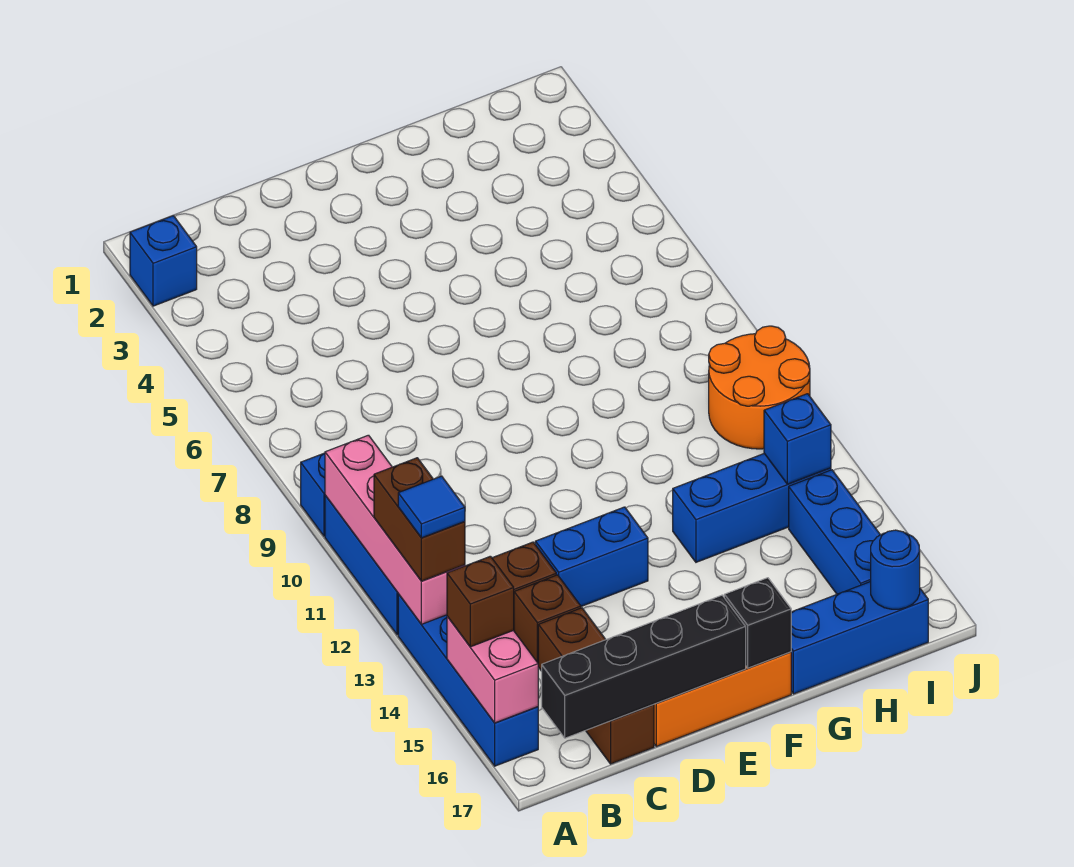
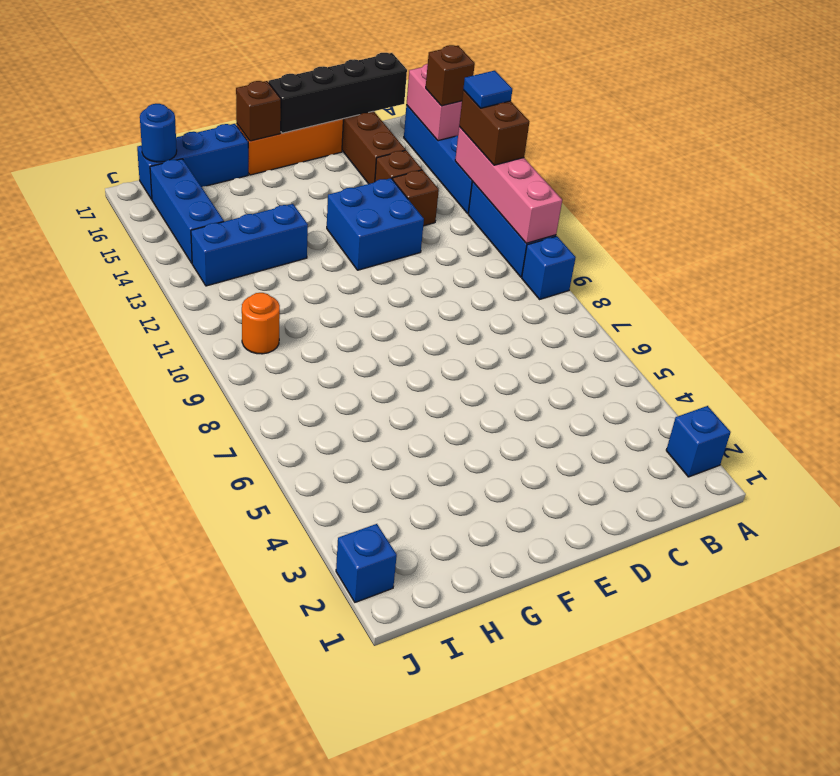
blue 1x2 brick [535,507,648,606] -> blue 2x2 brick [327,178,424,270]
black 1x1 brick [724,578,791,668] -> brown 1x1 brick [236,81,281,141]
orange 2x2 round brick [709,326,810,449] -> orange 1x1 round brick [242,293,280,354]
blue 1x1 brick [764,394,831,484] -> blue 1x1 brick moved to [336,524,397,602]

